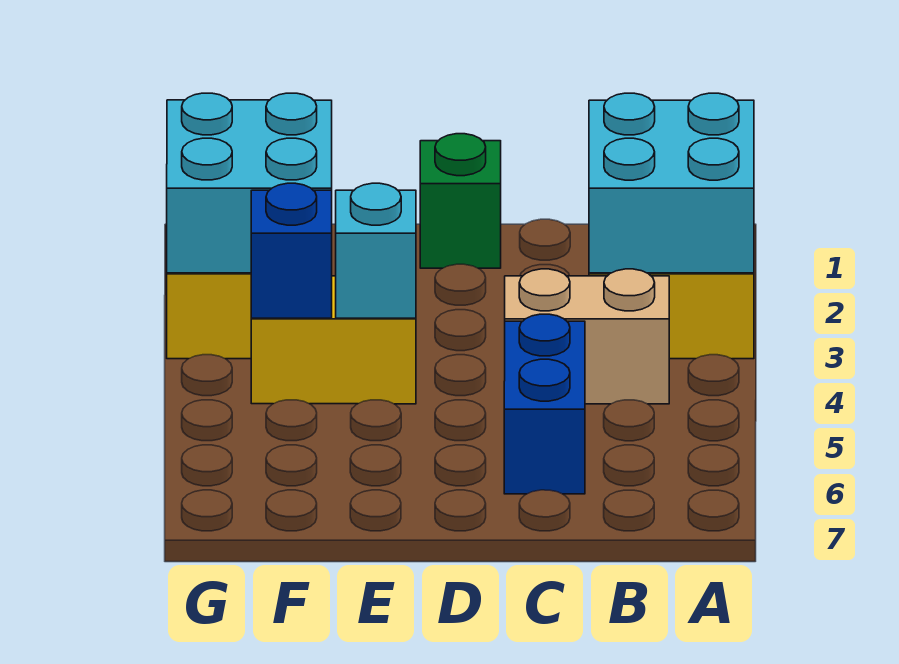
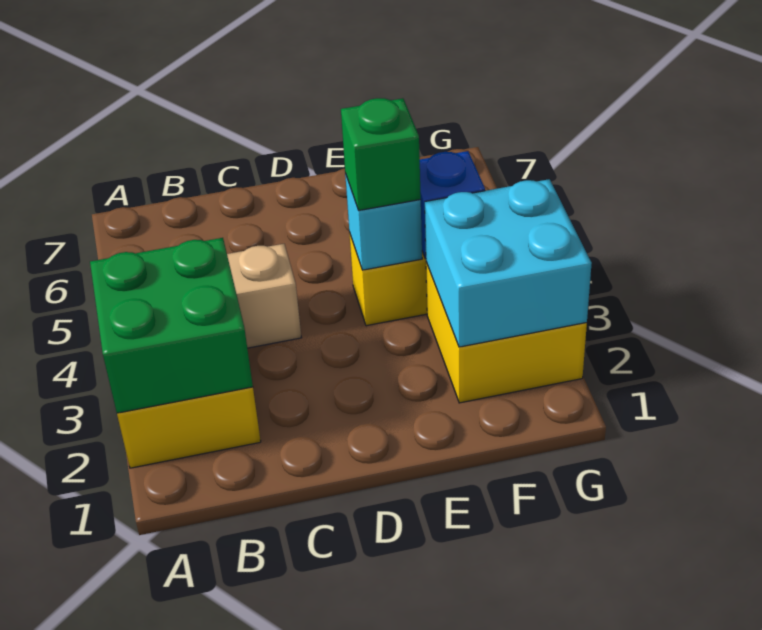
cyan 2x2 brick [589,93,754,273] -> green 2x2 brick [90,238,253,413]
blue 1x2 brick [504,314,585,494] -> none
green 1x1 brick [420,134,501,268] -> green 1x1 brick moved to [341,98,421,211]

